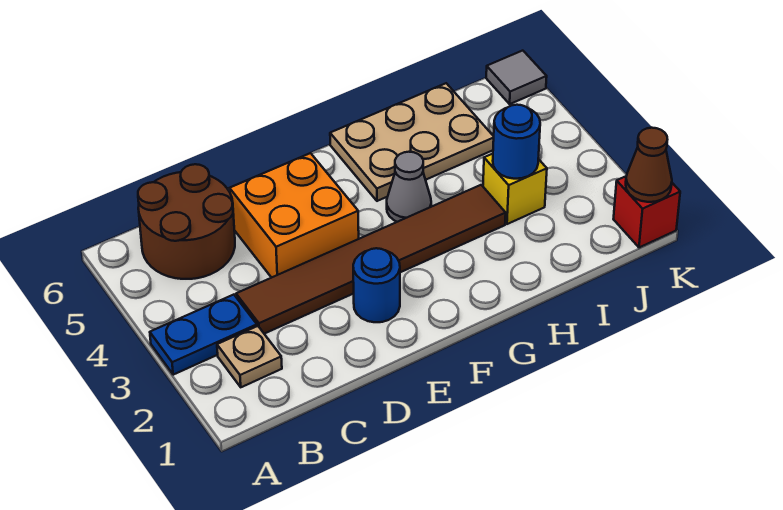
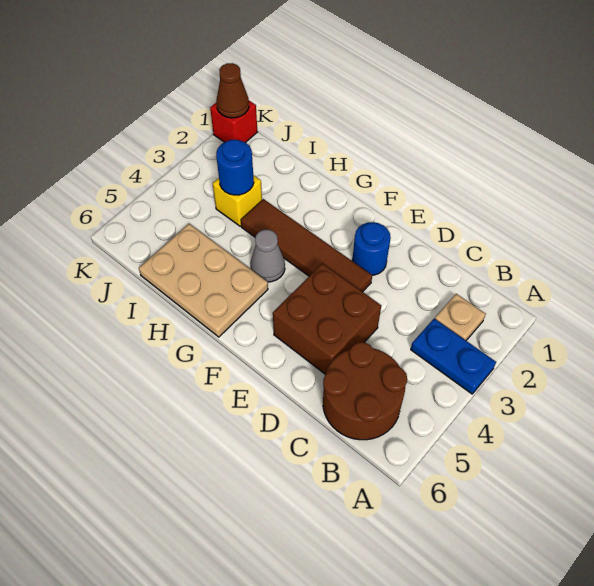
brown 1x6 tile [236,185,506,334] -> brown 1x4 tile [241,199,372,292]
orange 2x2 brick [230,153,359,278] -> brown 2x2 brick [273,263,381,374]
grey 1x1 tile [486,51,547,104] -> none

